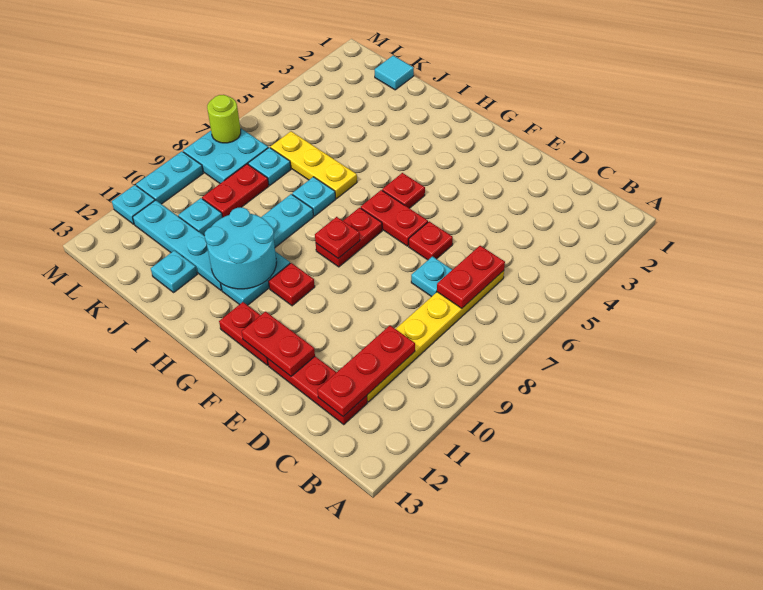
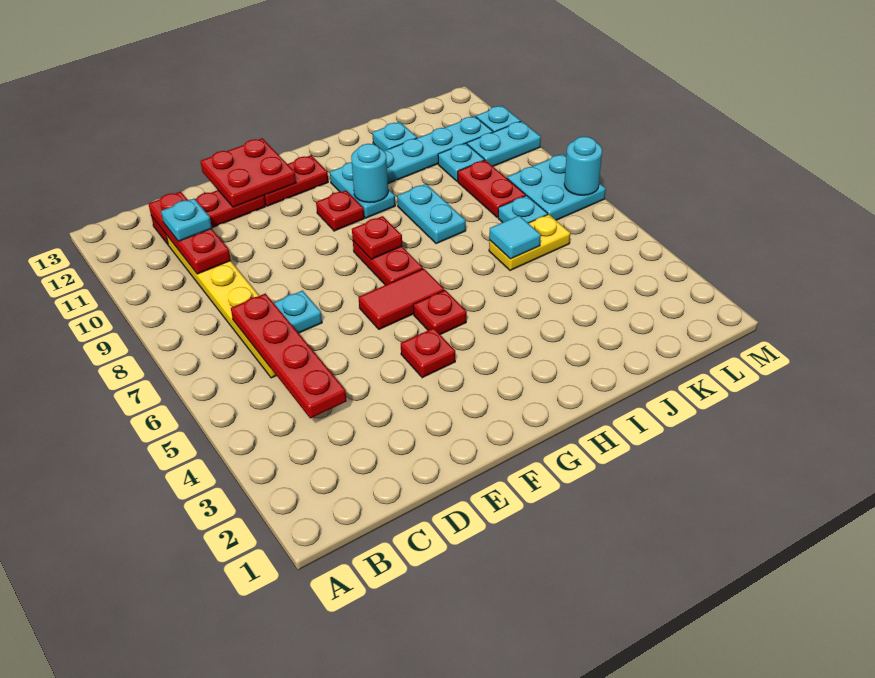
red 1x2 plate [437,246,505,308] -> red 1x4 plate [231,293,347,418]
red 1x1 plate [409,221,453,260] -> red 1x1 plate moved to [401,328,455,378]
red 1x2 plate [242,312,315,376] -> red 2x2 plate [200,138,296,207]
red 1x2 plate [361,190,428,246] -> red 1x2 tile [358,269,444,329]
cyan 2x2 round brick [204,207,276,289] -> cyan 1x1 round brick [351,144,388,203]
yellow 1x3 plate [270,131,357,198] -> yellow 1x2 plate [489,214,570,271]
cyan 1x1 plate [292,177,336,216] -> cyan 1x1 plate moved to [161,199,212,242]
cyan 1x1 tile [375,55,414,90] -> cyan 1x1 tile moved to [489,216,541,259]
lime 1x1 round brick [207,95,241,143] -> cyan 1x1 round brick [564,137,602,195]
cyan 1x2 plate [136,151,203,204] -> cyan 1x2 plate turned to [467,121,541,166]

